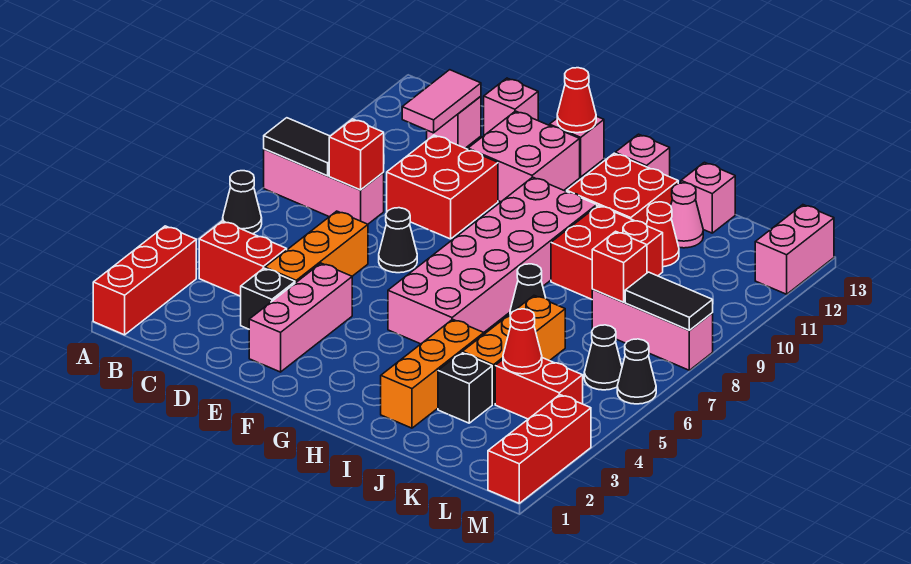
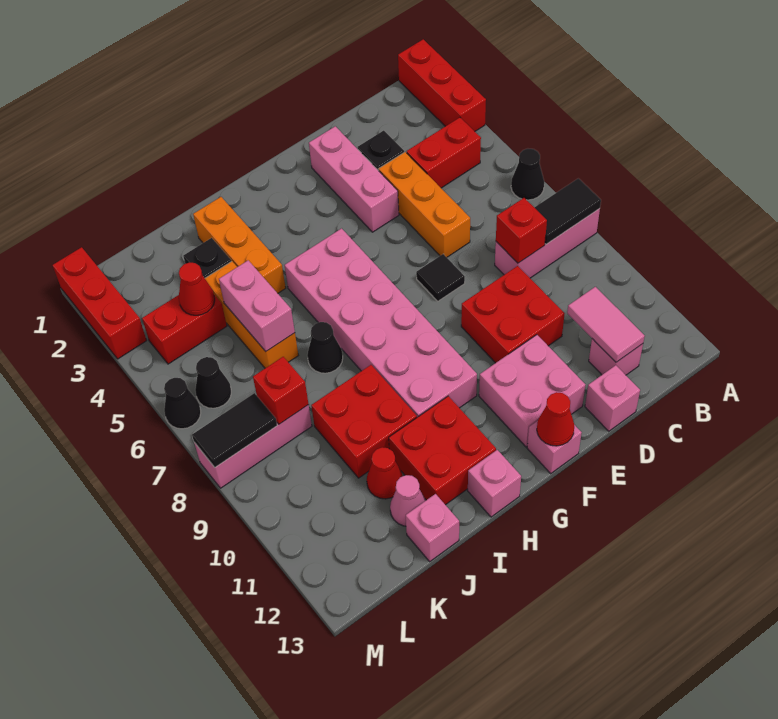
black 1x1 cone [379,208,417,273] -> black 1x1 tile [416,254,465,301]
pink 1x2 brick [755,205,834,294] -> pink 1x2 brick moved to [219,260,295,351]

